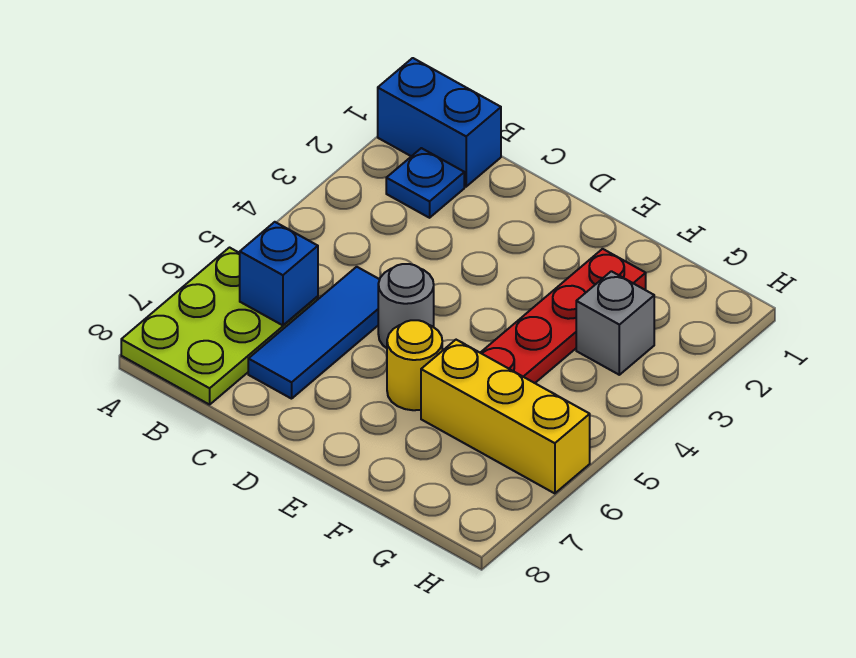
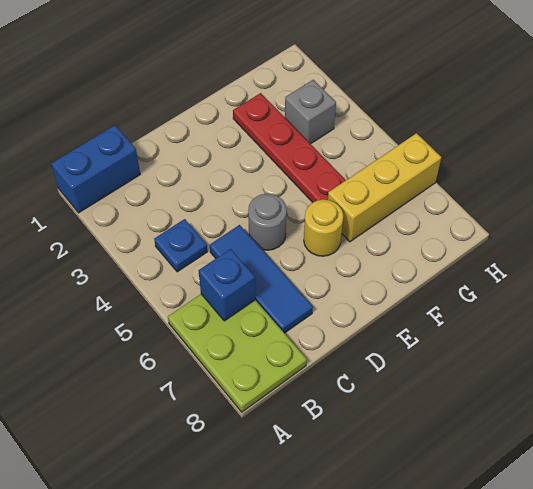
blue 1x1 plate [386,148,464,218] -> blue 1x1 plate moved to [154,219,208,272]

